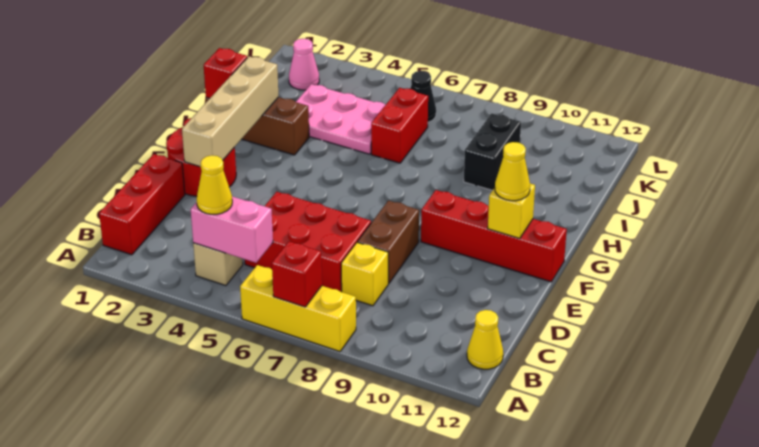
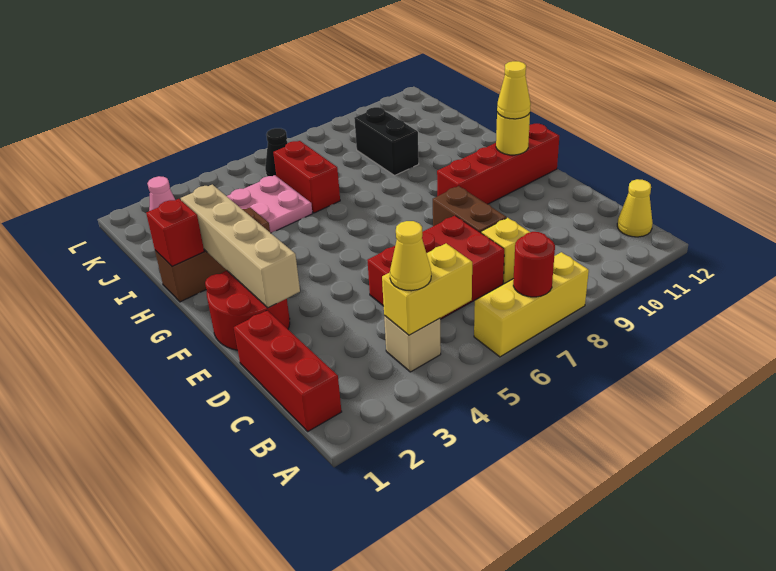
red 1x1 brick [272,241,322,307] -> red 1x1 round brick [513,232,555,297]
pink 1x2 brick [191,196,273,263] -> yellow 1x2 brick [382,243,472,335]
yellow 1x1 brick [488,184,535,238] -> yellow 1x1 round brick [496,112,530,155]

